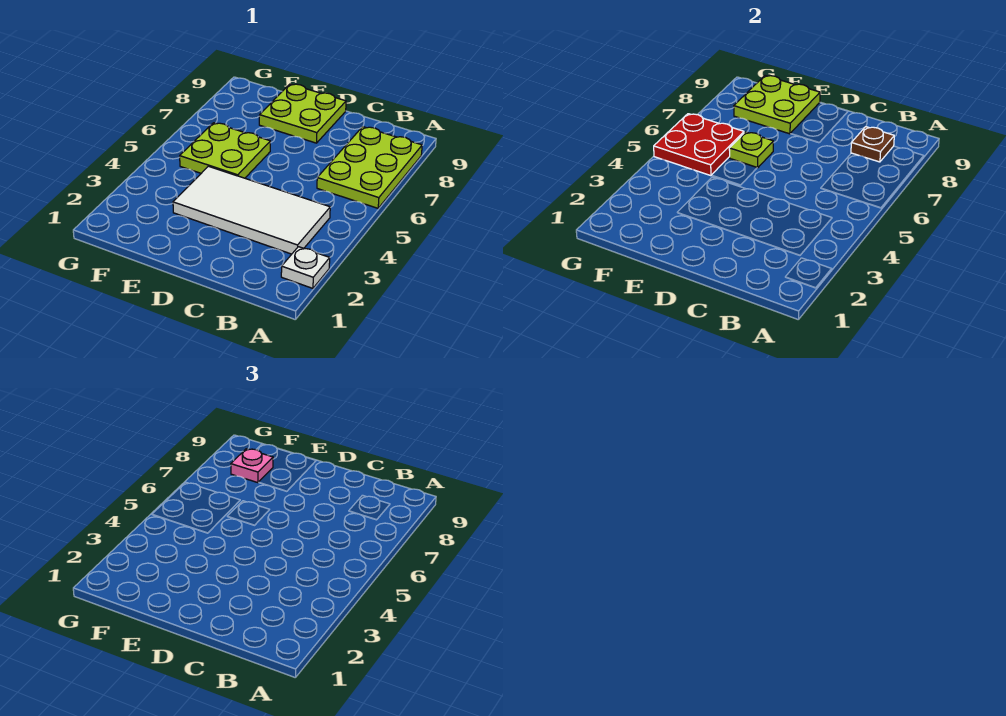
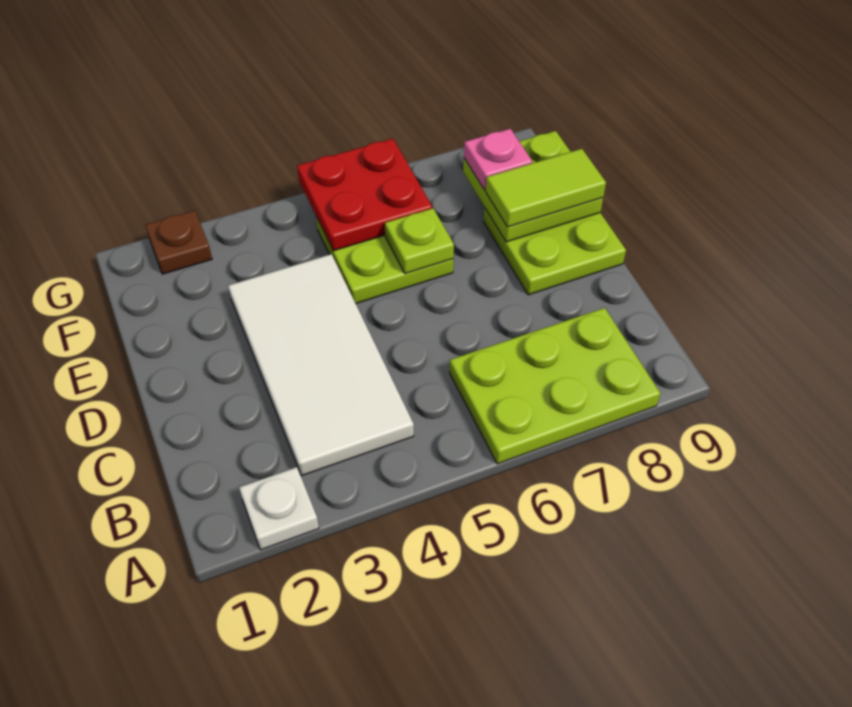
brown 1x1 plate [851,127,894,162] -> brown 1x1 plate moved to [145,211,212,274]
none -> lime 1x2 tile [486,149,606,227]

